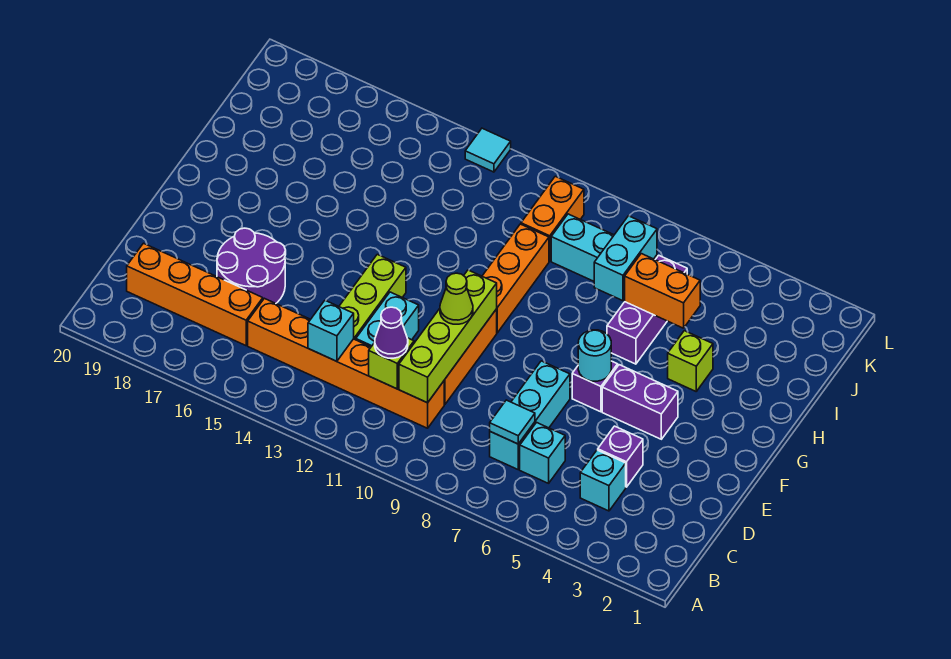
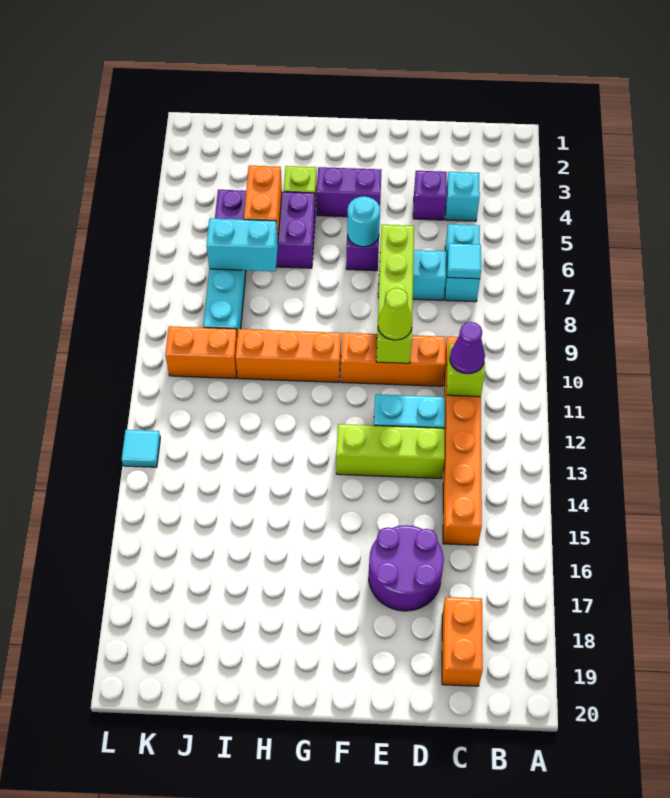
lime 1x4 brick [399,270,497,403] -> lime 1x4 brick turned to [376,225,414,363]
cyan 1x1 brick [308,301,354,361] -> none
orange 1x4 brick [127,243,263,346] -> orange 1x2 brick [442,597,483,686]
purple 1x2 brick [602,365,678,439] -> purple 1x2 brick turned to [316,167,381,217]
purple 1x3 brick [607,255,687,364] -> purple 2x3 brick [215,190,315,268]

